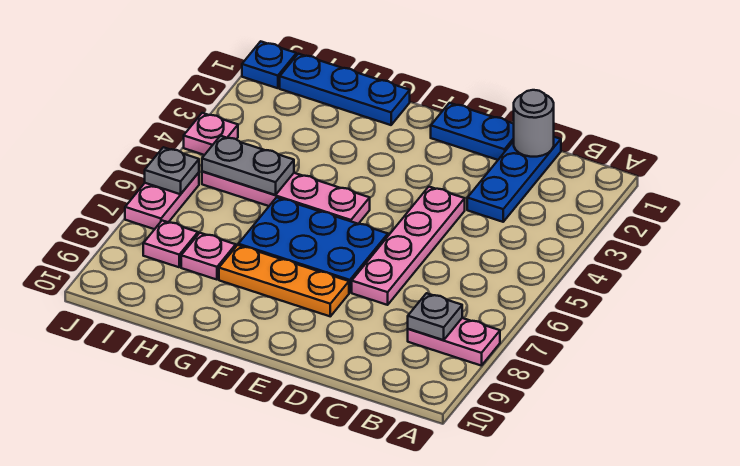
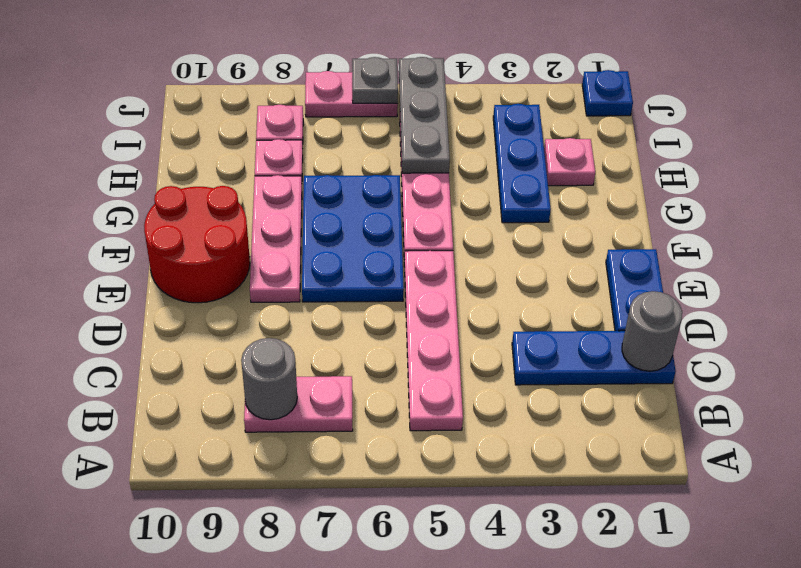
pink 1x2 plate [408,318,500,366] -> pink 1x2 plate turned to [244,376,353,432]
grey 1x1 plate [408,293,462,340] -> grey 1x1 round brick [241,338,297,420]
pink 1x4 plate [352,187,465,305] -> pink 1x4 plate turned to [404,251,463,431]
orange 1x3 plate [219,245,349,316] -> pink 1x3 plate [250,175,302,302]
none -> red 2x2 round brick [144,186,250,303]
blue 1x3 plate [280,54,410,125] -> blue 1x3 plate moved to [493,104,551,223]
grey 1x2 plate [202,136,294,195] -> grey 1x3 plate [399,57,450,173]
pink 1x1 plate [184,113,238,155] -> pink 1x1 plate moved to [544,138,595,186]

